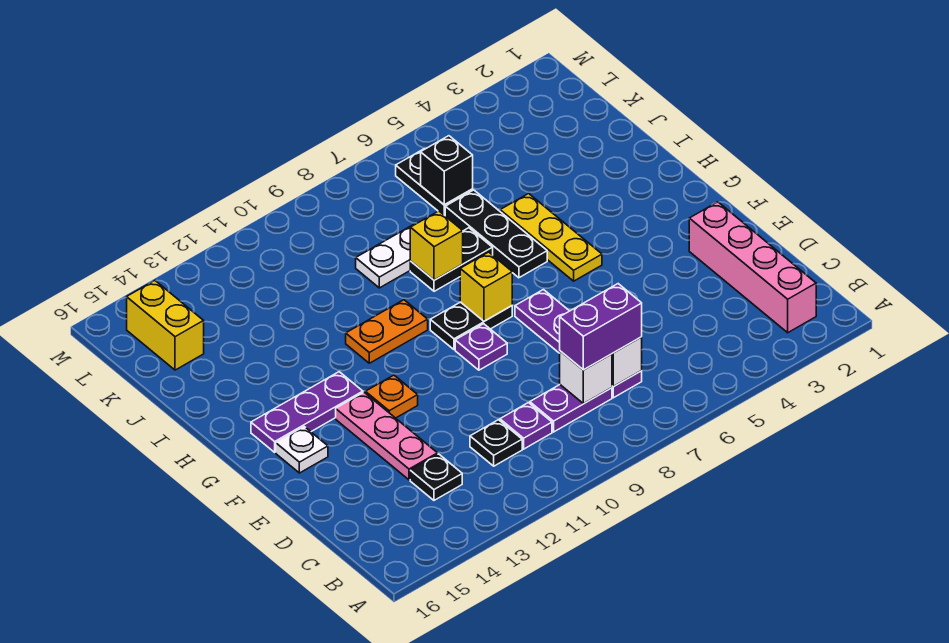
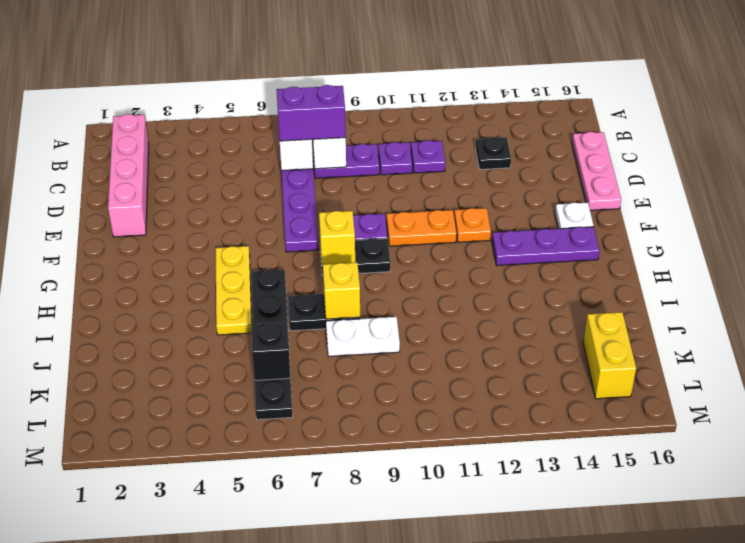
black 1x1 plate [470,420,522,466] -> purple 1x1 plate [411,140,445,173]
pink 1x3 plate [336,392,438,480] -> pink 1x3 plate moved to [572,132,621,210]
orange 1x2 plate [346,300,428,363] -> orange 1x2 plate moved to [386,210,457,246]

